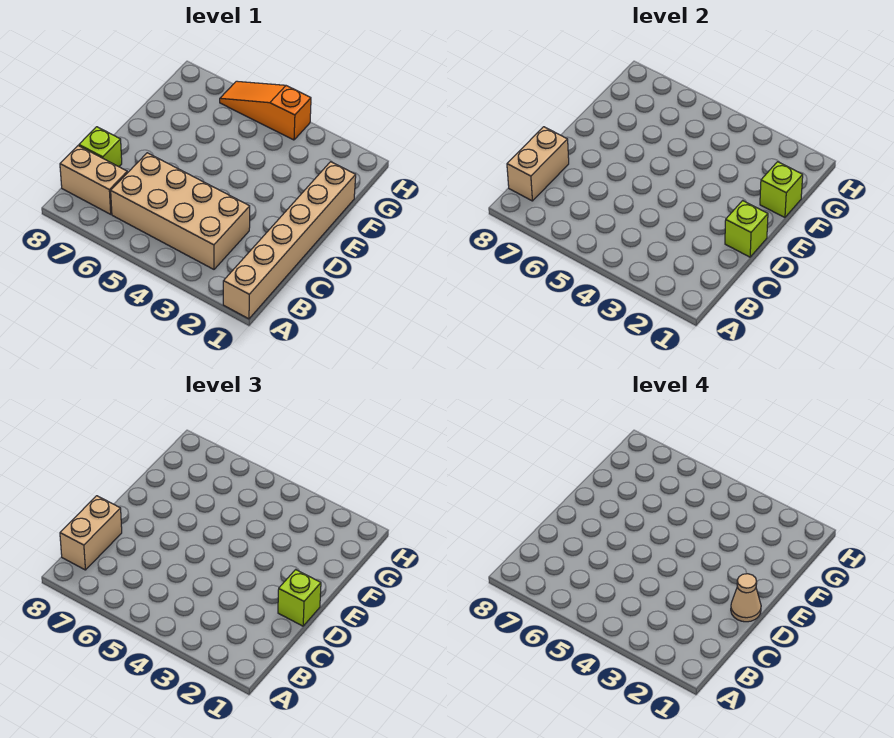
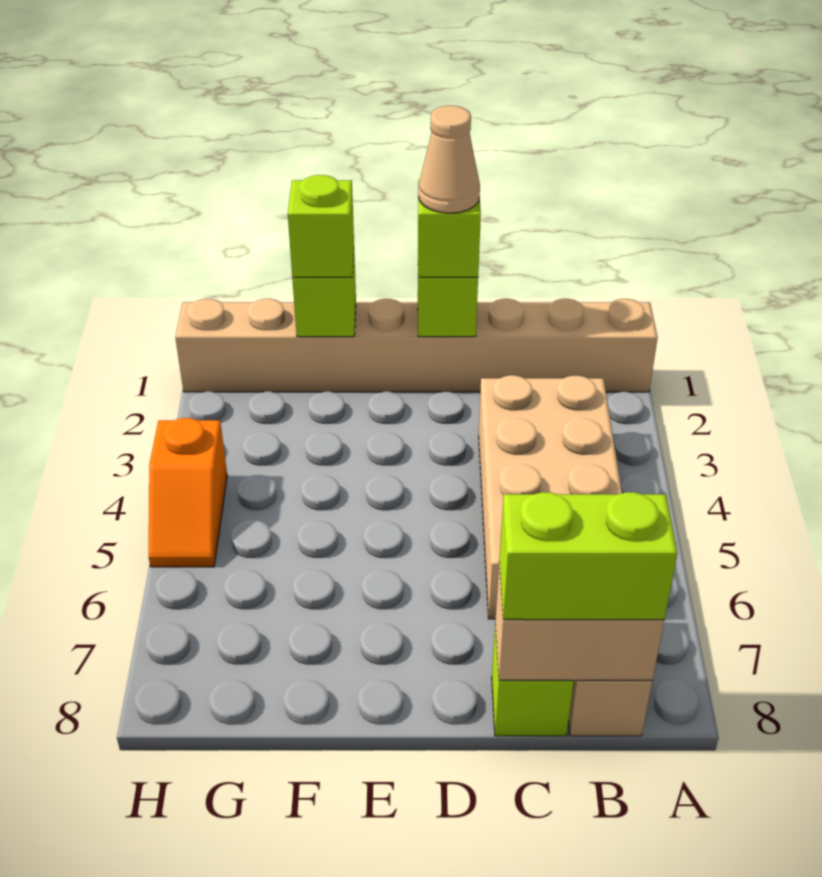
tan 1x6 brick [223,162,356,319] -> tan 1x8 brick [175,299,658,392]
tan 1x2 brick [60,496,122,570] -> lime 1x2 brick [499,492,677,620]
none -> lime 1x1 brick [288,175,354,277]
orange 1x3 slope [220,81,311,140] -> orange 1x2 slope [149,418,227,567]

